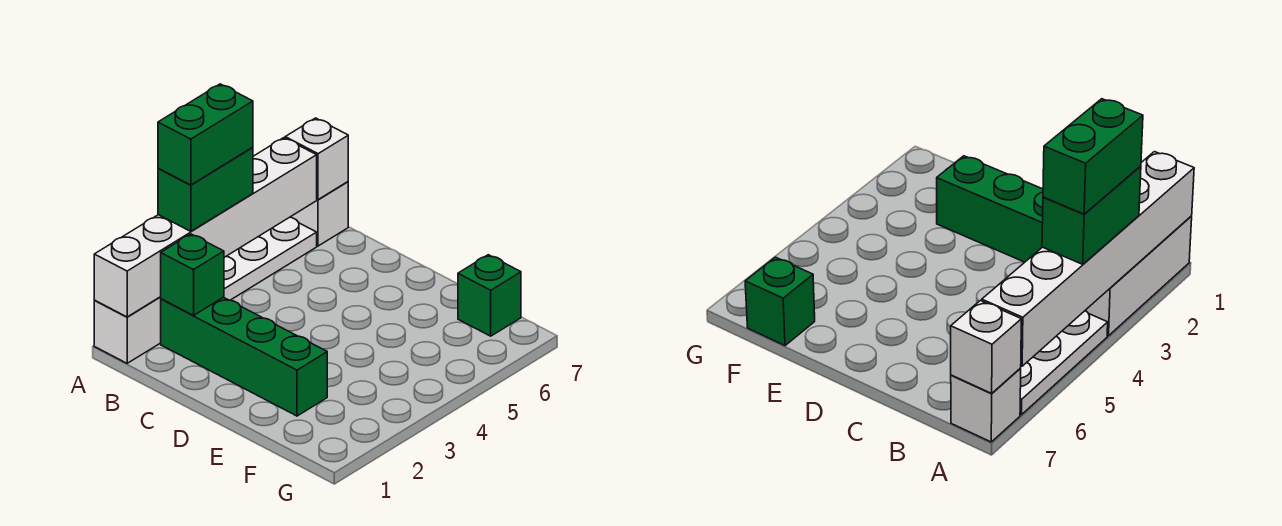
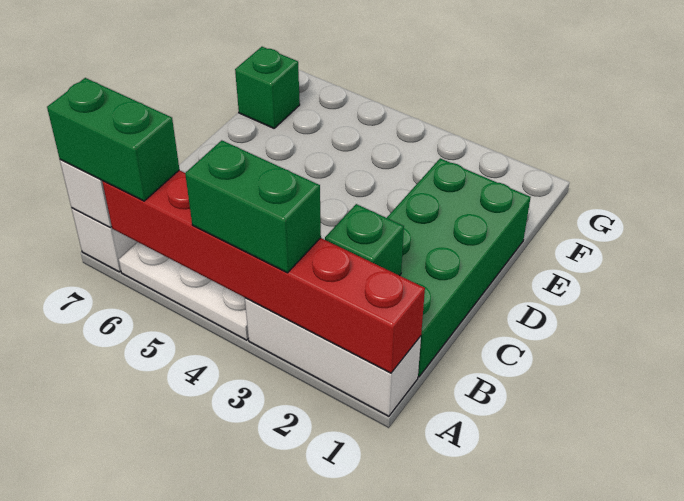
white 1x6 brick [94,138,317,317] -> red 1x6 brick [102,170,425,373]
green 1x2 brick [158,84,253,185] -> green 1x2 brick moved to [47,78,179,201]
green 1x4 brick [161,297,327,416] -> green 2x4 brick [387,158,531,377]

